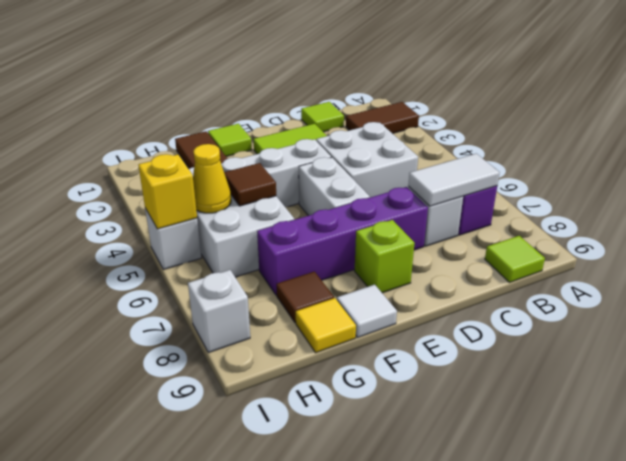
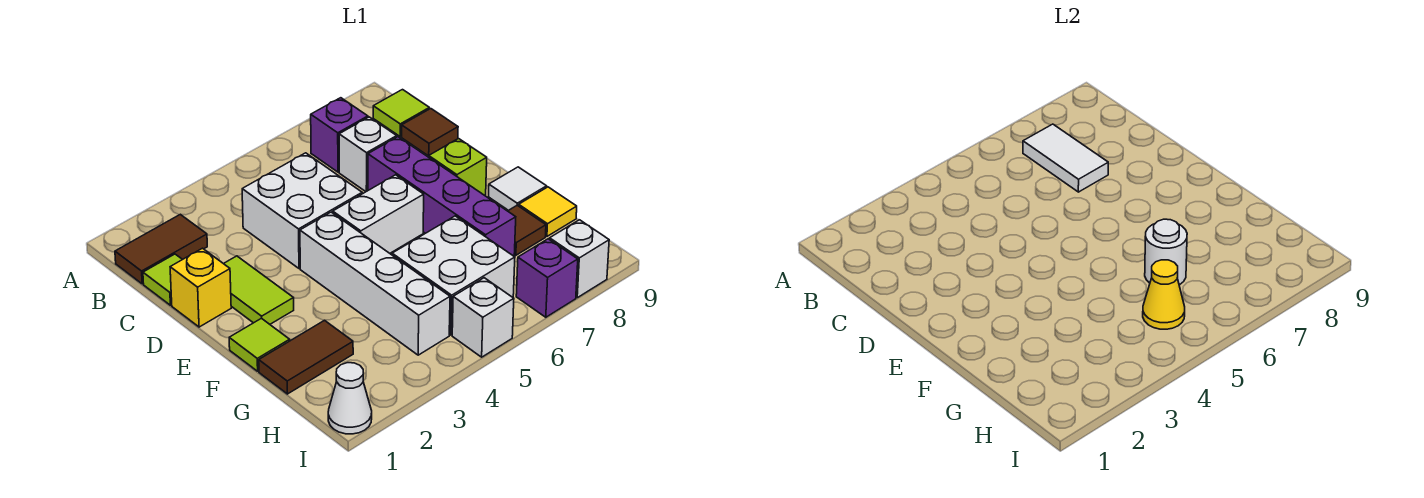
brown 1x2 tile [346,102,419,134] -> brown 1x2 tile turned to [115,214,207,284]
brown 1x1 tile [224,163,276,206] -> brown 1x1 tile moved to [402,109,458,156]
none -> white 1x1 round brick [1145,219,1187,285]
none -> white 1x1 cone [328,363,372,434]
yellow 1x1 brick [138,154,197,229] -> yellow 1x1 brick moved to [170,248,231,327]
none -> purple 1x1 brick [516,239,578,317]

